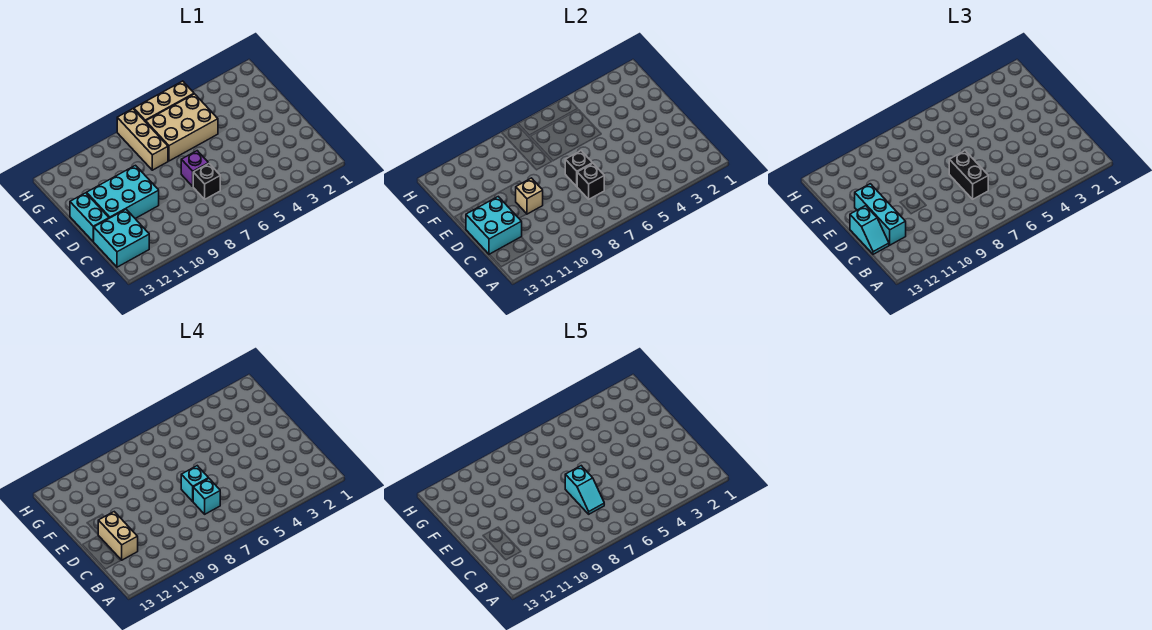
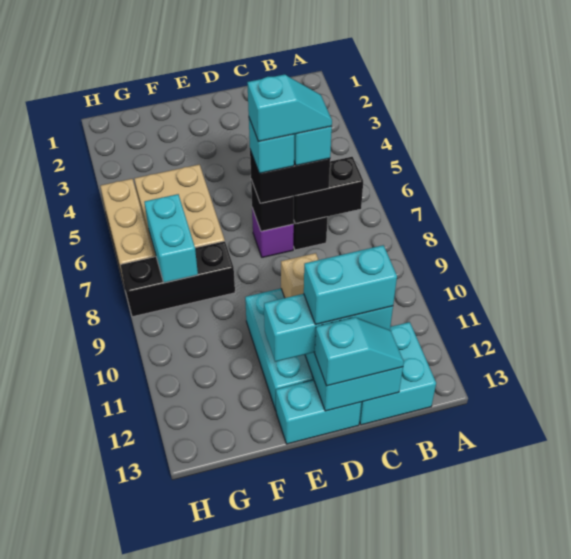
black 1x1 brick [577,164,604,199] -> black 1x2 brick [294,157,363,224]
tan 1x2 brick [98,512,138,560] -> cyan 1x2 brick [304,245,397,324]
tan 1x3 brick [117,109,168,170] -> black 1x3 brick [120,241,235,317]
none -> cyan 1x2 brick [144,194,198,283]

